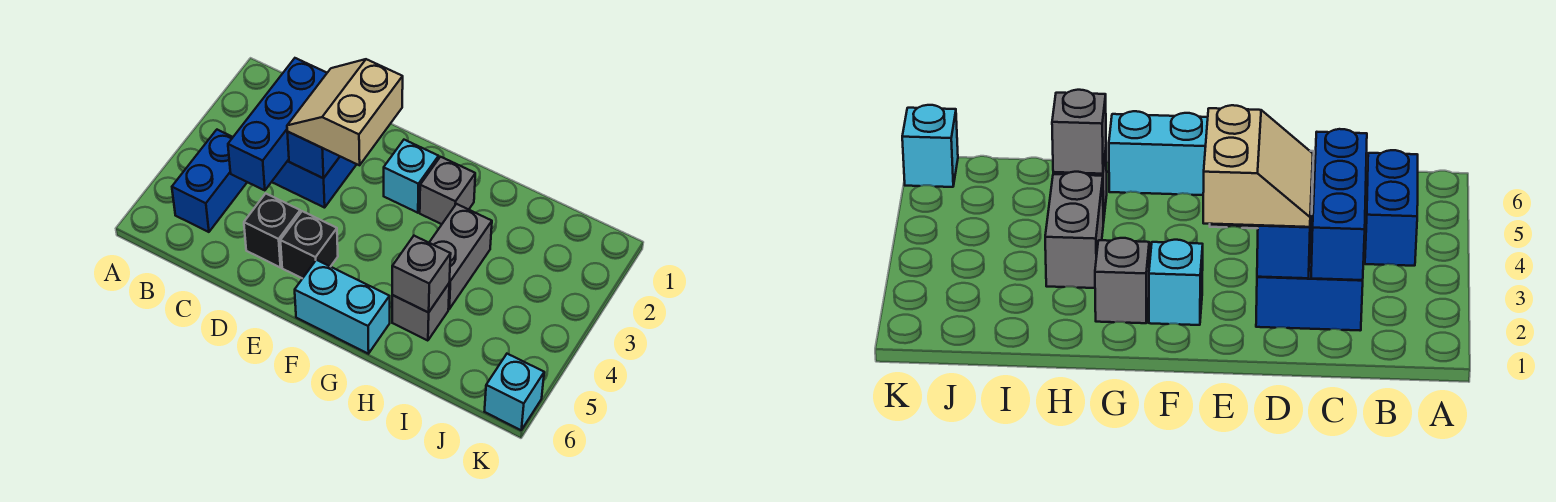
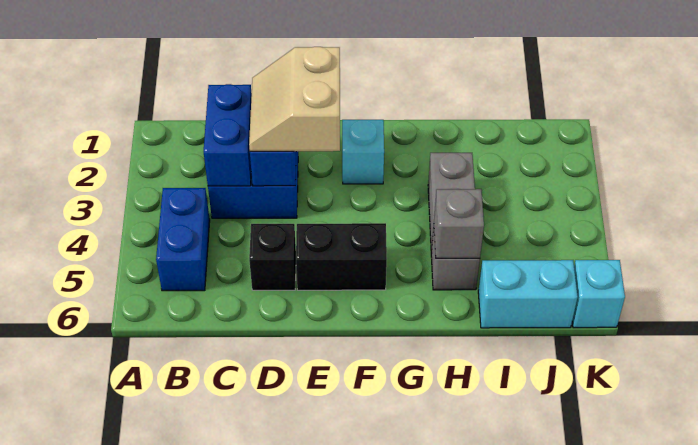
blue 1x3 brick [228,58,327,190] -> blue 1x2 brick [204,84,252,186]
black 1x1 brick [280,211,338,279] -> black 1x2 brick [296,223,387,290]
cyan 1x2 brick [295,260,390,354] -> cyan 1x2 brick moved to [478,260,578,328]
grey 1x1 brick [420,157,475,224] -> none

